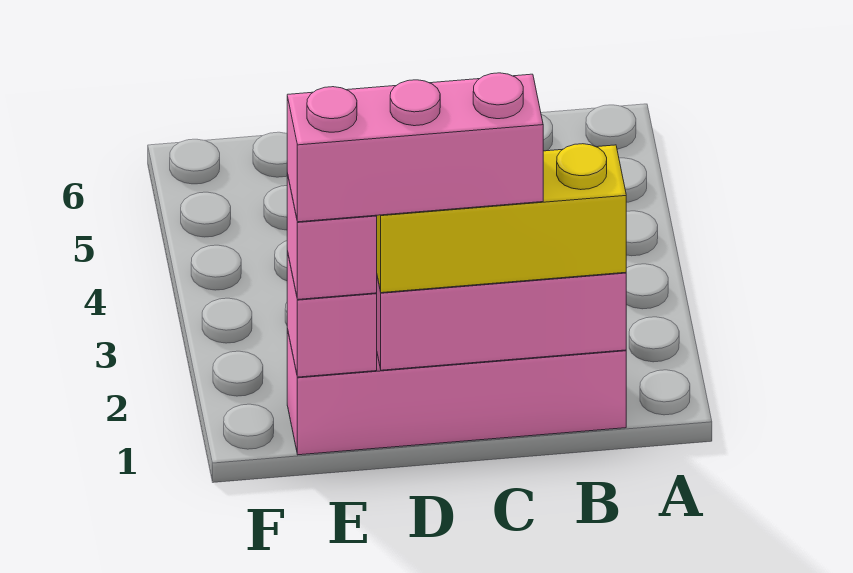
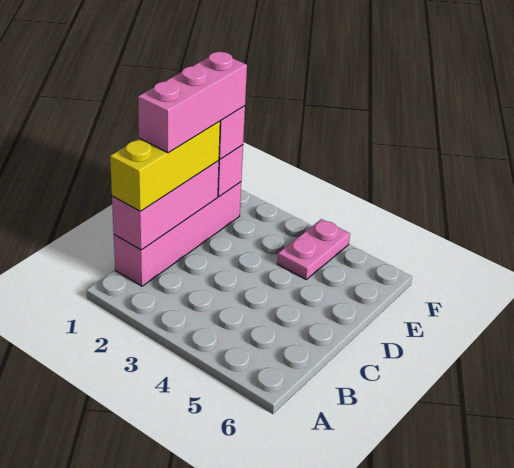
none -> pink 1x2 plate [277,219,350,279]

